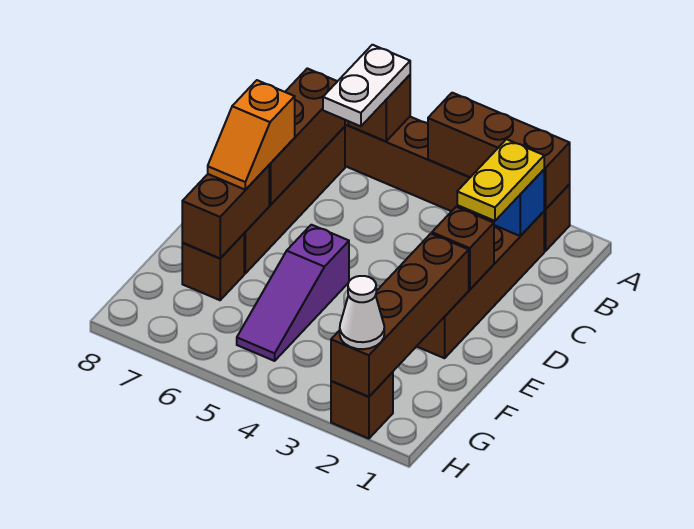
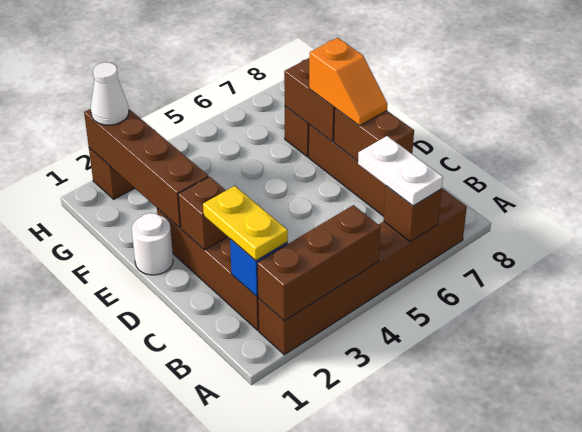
brown 1x3 brick [269,68,345,205] -> brown 1x2 brick [334,108,414,161]
orange 1x2 slope [208,80,295,190] -> orange 1x2 slope turned to [309,38,388,126]
none -> white 1x1 round brick [132,213,173,275]
purple 1x3 slope [237,225,349,361] -> none

